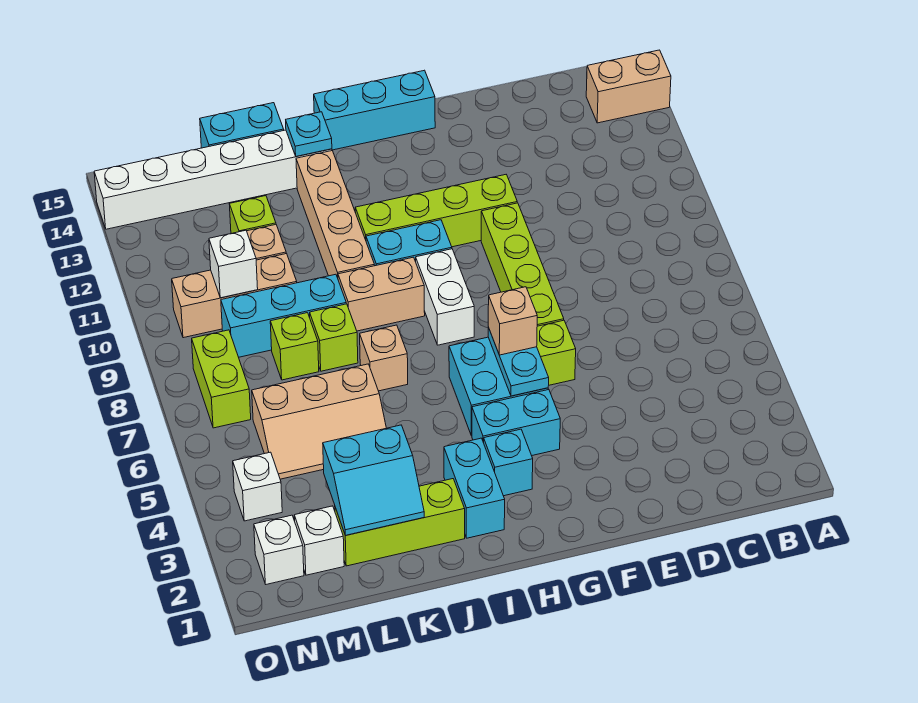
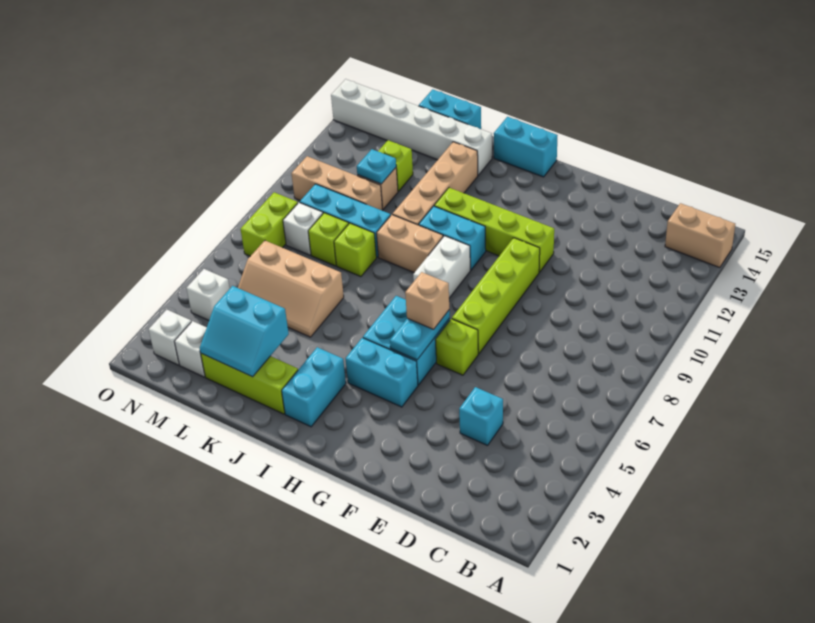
cyan 1x3 brick [314,70,435,150] -> cyan 1x2 brick [494,117,558,177]
cyan 1x1 brick [484,429,533,496] -> cyan 1x1 brick moved to [459,387,503,446]
tan 1x1 brick [360,325,408,391] -> none
cyan 1x1 plate [286,112,332,157] -> cyan 1x1 plate moved to [357,149,396,184]
white 1x1 brick [209,230,258,298] -> white 1x1 brick moved to [283,202,323,255]

